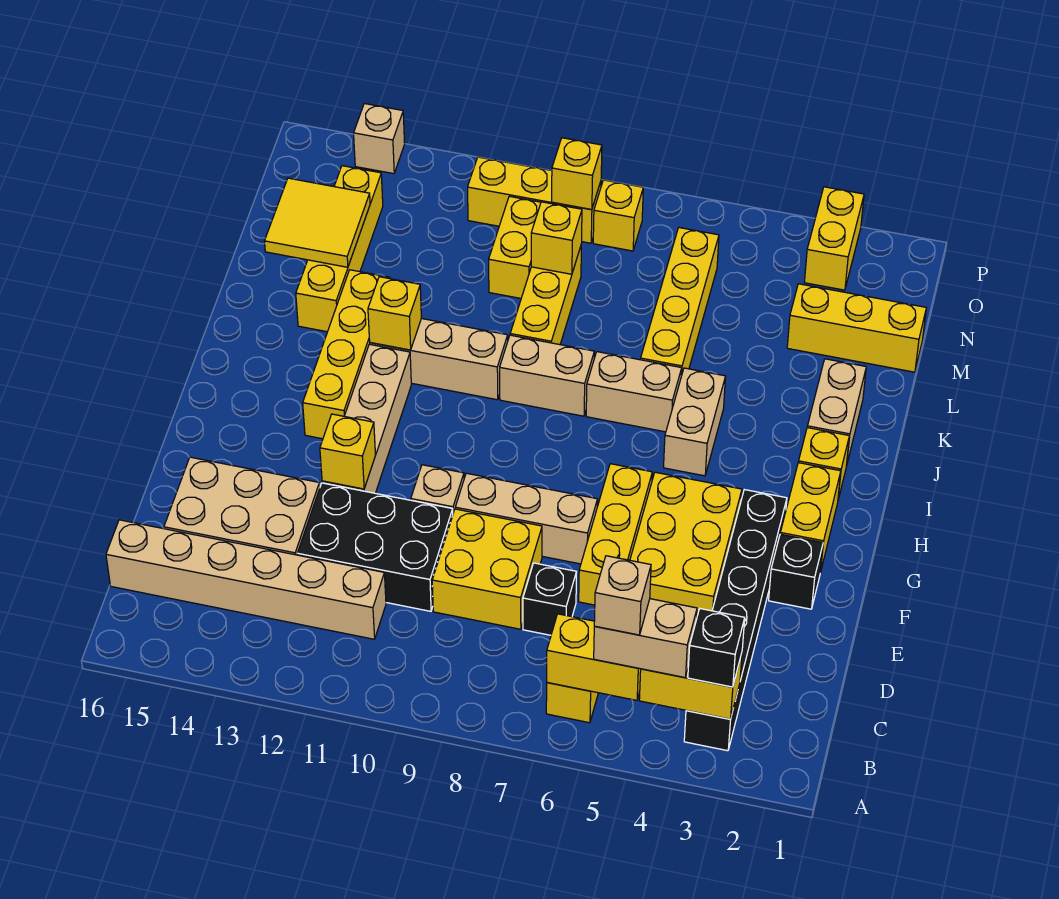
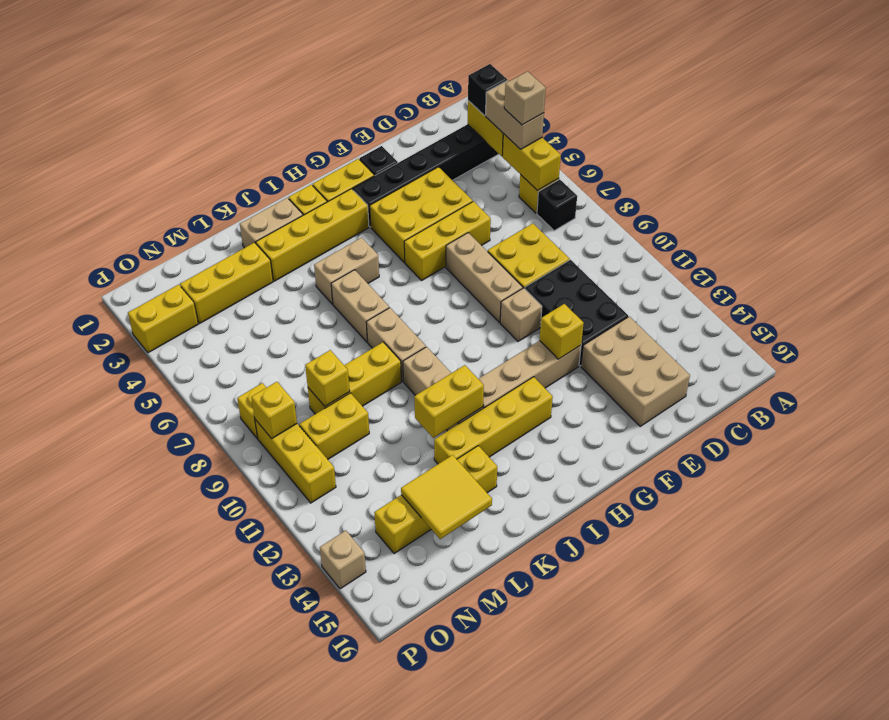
tan 1x6 brick [106,520,386,639] -> none
black 1x1 brick [523,563,577,635] -> black 1x1 brick moved to [537,179,577,231]
yellow 1x1 brick [368,277,421,350] -> yellow 1x2 brick [414,365,484,438]
yellow 1x4 brick [641,228,719,376] -> yellow 1x4 brick moved to [256,189,369,281]
yellow 1x3 brick [787,284,926,372] -> yellow 1x3 brick turned to [180,243,273,324]

